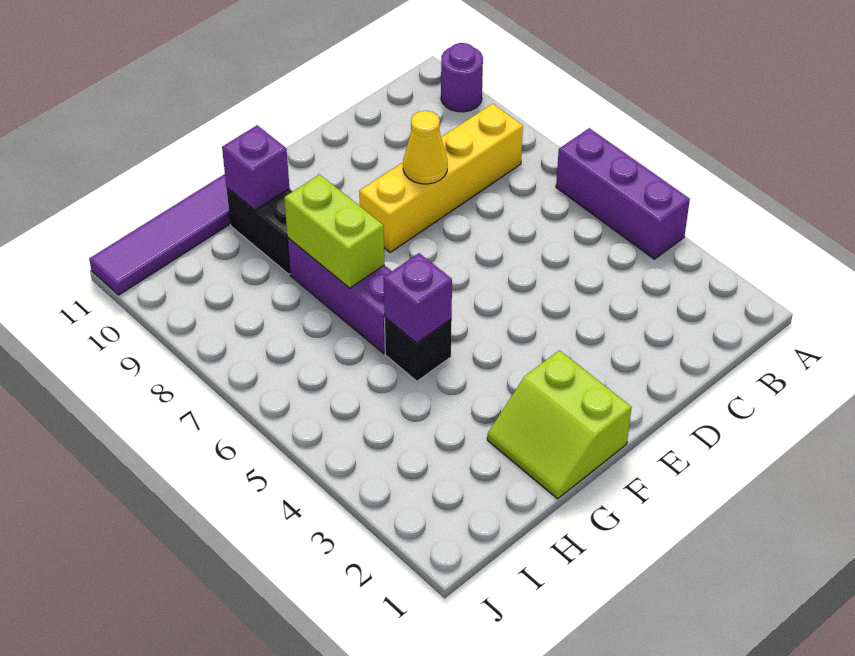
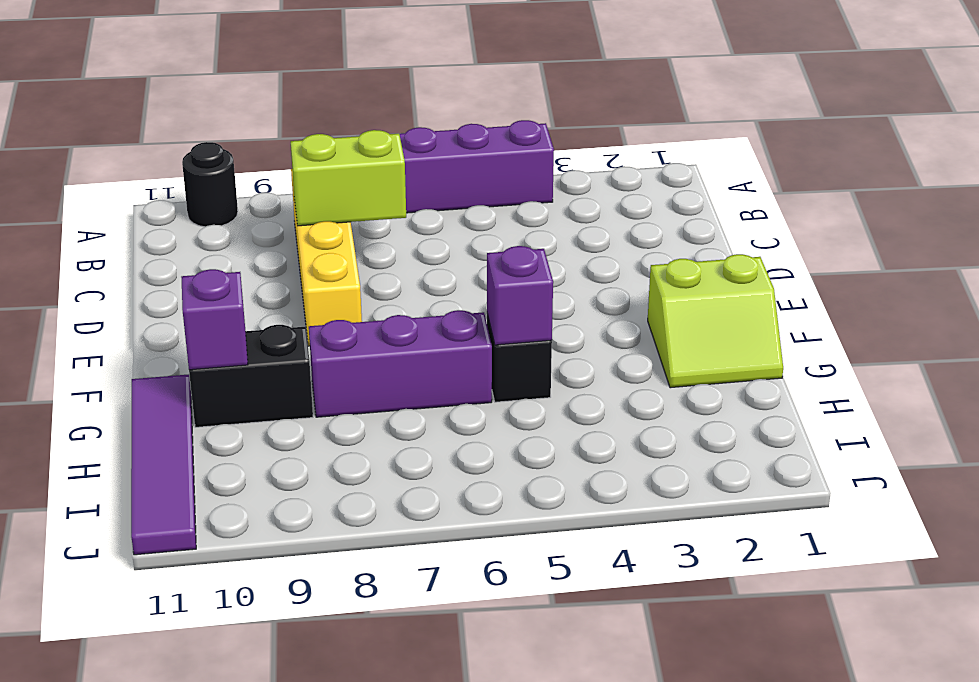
purple 1x1 round brick [441,43,483,112] -> black 1x1 round brick [182,142,238,227]
yellow 1x1 cone [403,111,447,184] -> none
lime 1x2 brick [284,175,384,288] -> lime 1x2 brick moved to [291,130,406,226]

